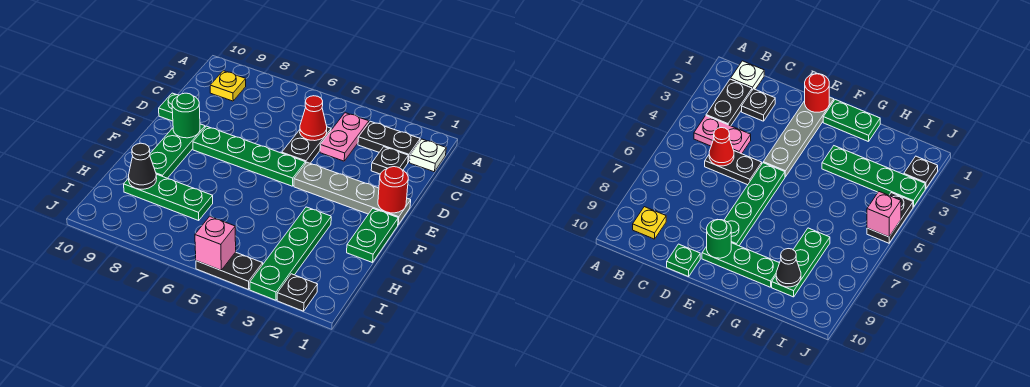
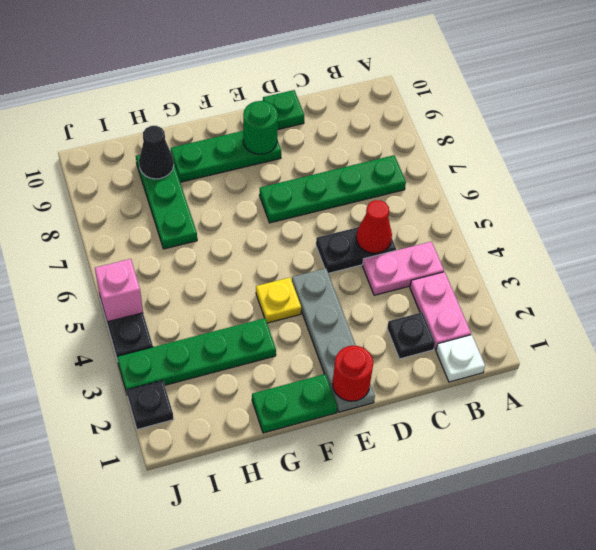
black 1x2 plate [358,121,420,162] -> pink 1x2 plate [410,272,471,349]
yellow 1x1 plate [210,71,246,101] -> yellow 1x1 plate moved to [256,278,301,323]
green 1x4 plate [193,126,305,186] -> green 1x4 plate turned to [259,155,406,223]

